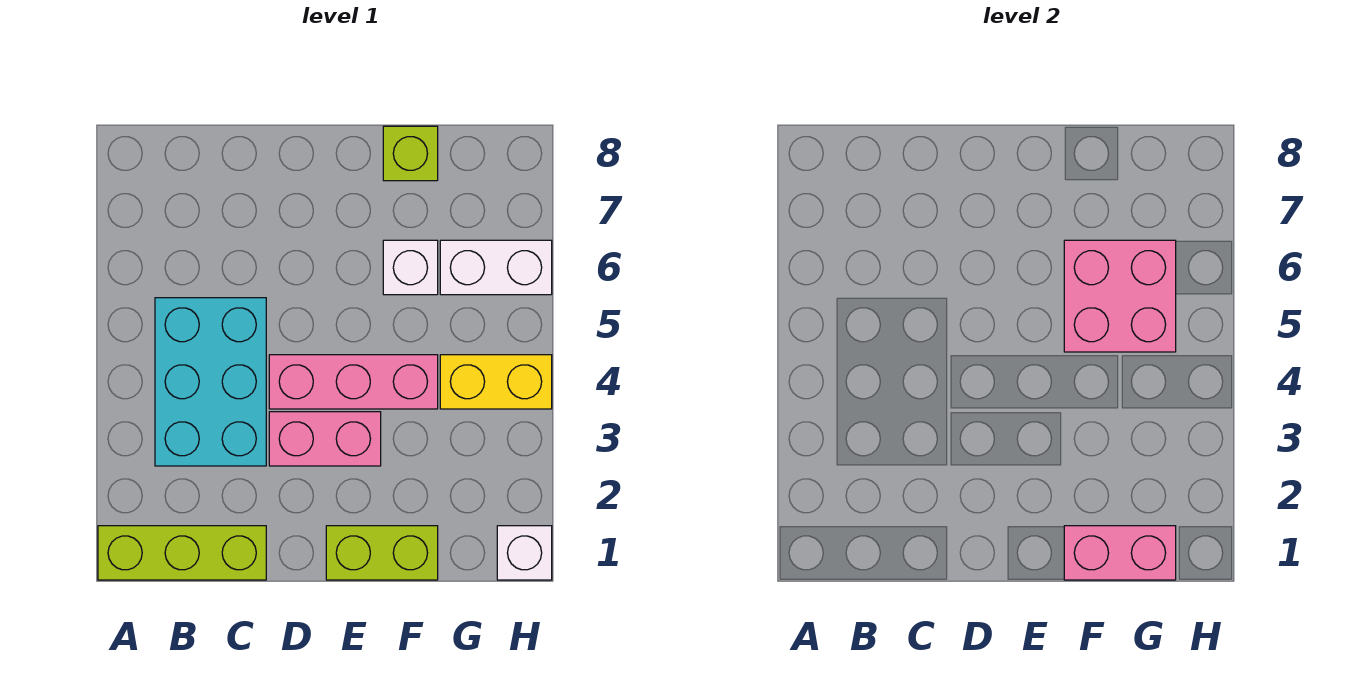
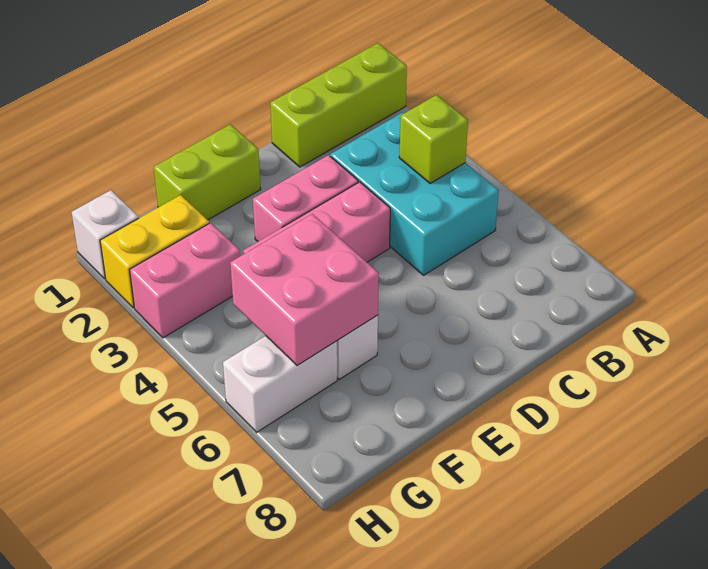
pink 1x2 brick [1064,526,1176,580] -> pink 1x2 brick moved to [130,223,240,338]
lime 1x1 brick [383,126,438,181] -> lime 1x1 brick moved to [399,95,468,184]
yellow 1x2 brick [440,355,552,409] -> yellow 1x2 brick moved to [100,195,209,308]

